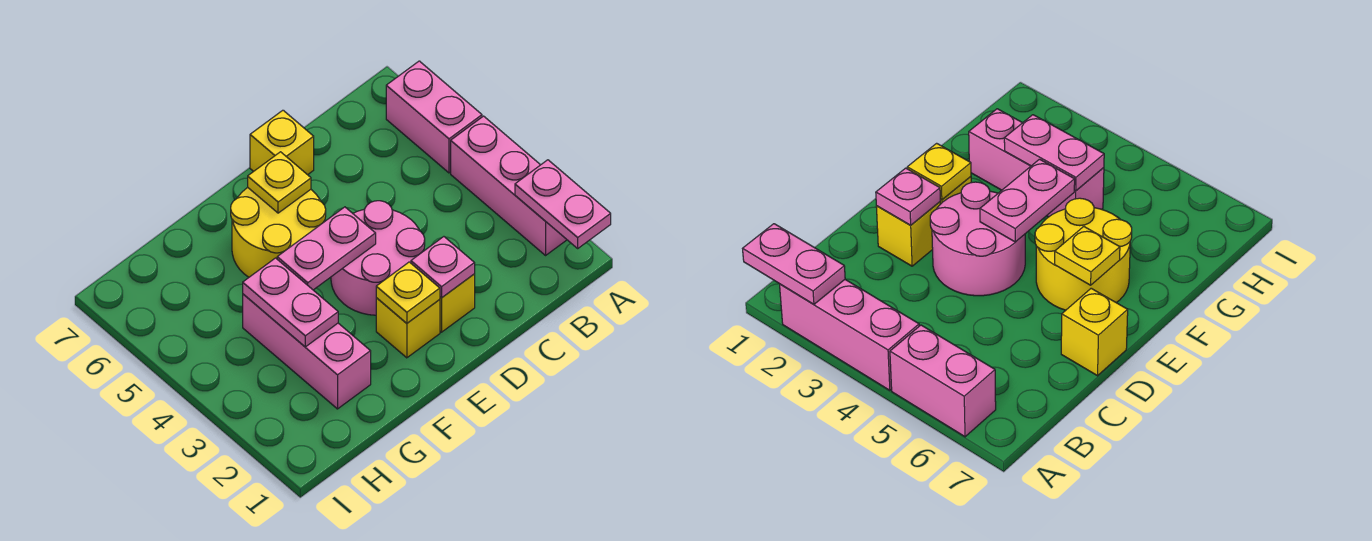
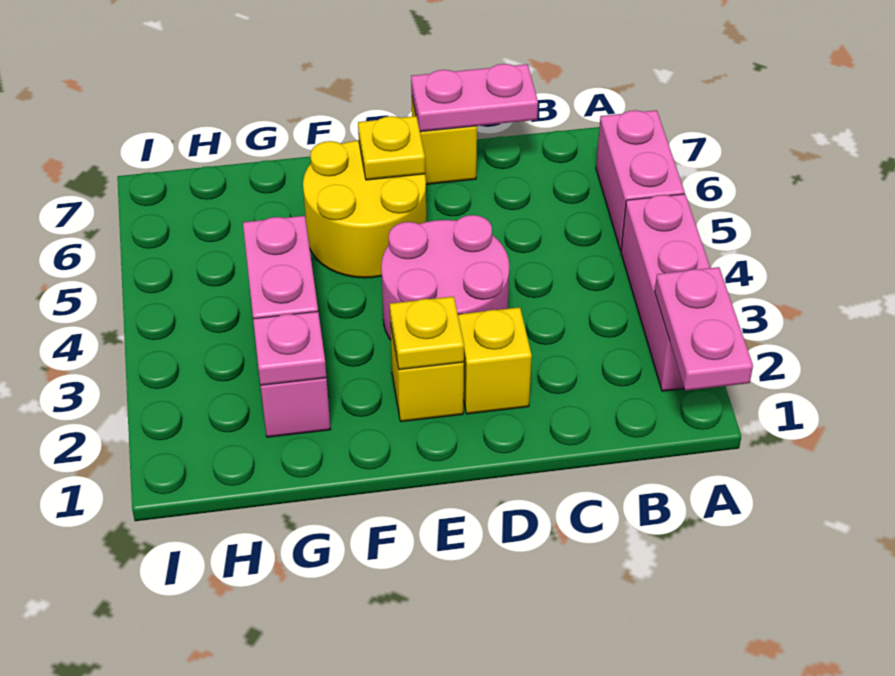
pink 1x1 plate [411,237,475,298] -> pink 1x1 plate moved to [253,311,327,385]
pink 1x2 plate [277,207,376,290] -> pink 1x2 plate moved to [411,64,538,132]

